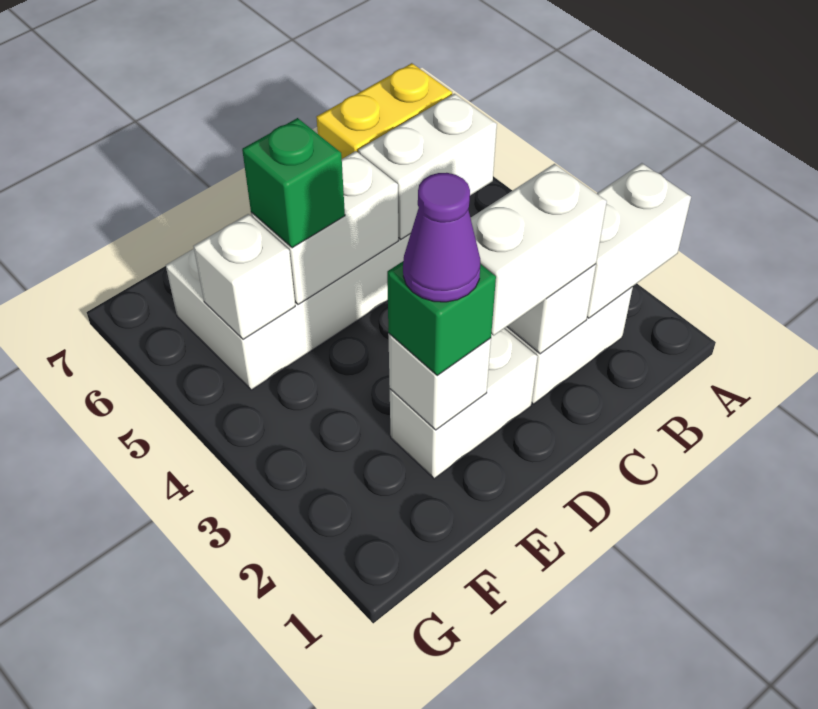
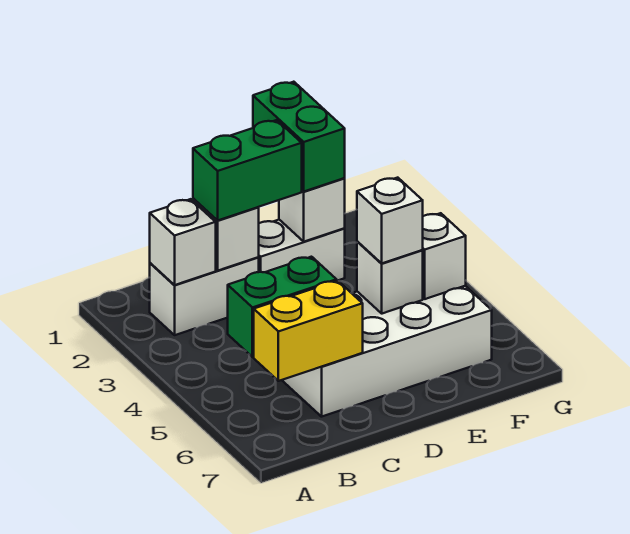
white 1x2 brick [587,163,691,318] -> white 1x1 brick [150,199,216,285]
white 1x2 brick [358,94,497,239] -> green 1x2 brick [228,257,337,357]
white 1x2 brick [471,164,607,335] -> green 1x2 brick [193,120,302,221]
white 1x2 brick [251,151,398,304] -> white 1x1 brick [357,241,423,314]
green 1x1 brick [387,262,496,375] -> green 1x2 brick [253,82,345,192]
purple 1x1 cone [403,173,480,302] -> none
green 1x1 brick [242,118,345,248] -> white 1x1 brick [357,178,423,264]

